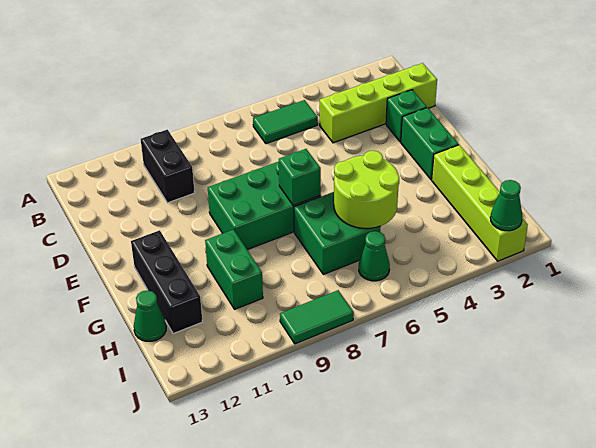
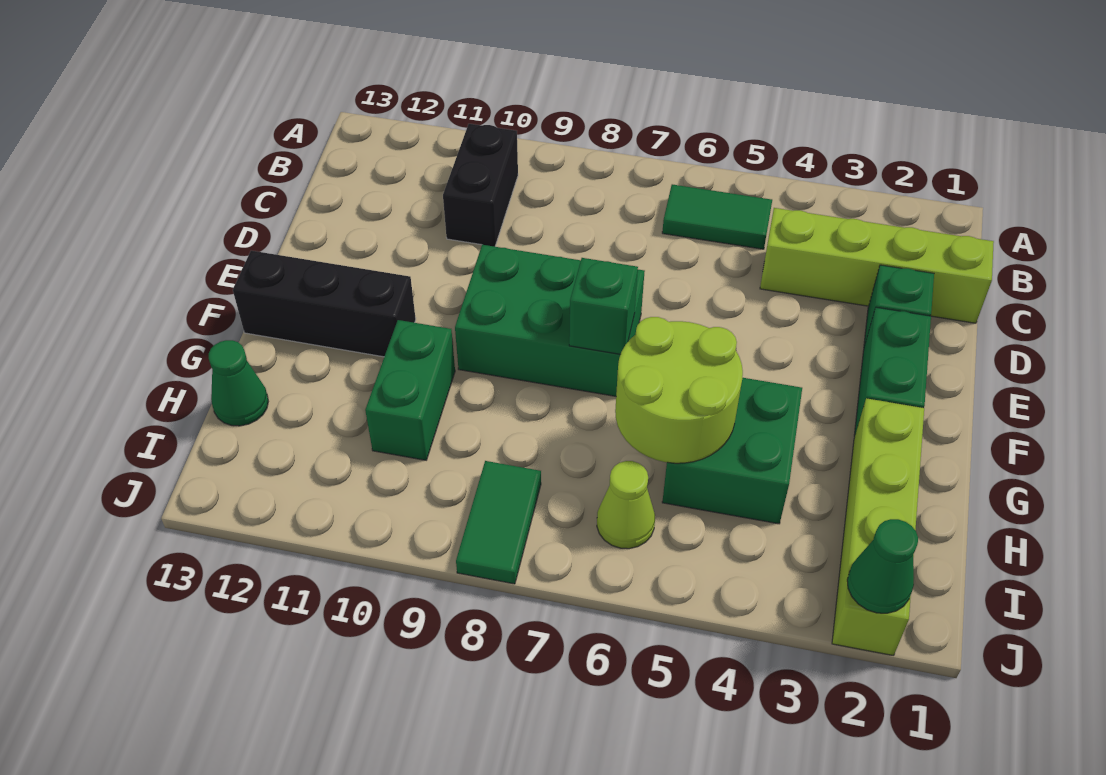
black 1x3 brick [131,230,203,334] -> black 1x3 brick turned to [233,251,416,357]
green 2x2 brick [294,192,380,274] -> green 2x2 brick moved to [662,378,802,524]
green 1x1 cone [359,231,390,281] -> lime 1x1 cone [597,461,655,549]
green 1x2 tile [280,290,354,344] -> green 1x2 tile turned to [456,461,541,584]

